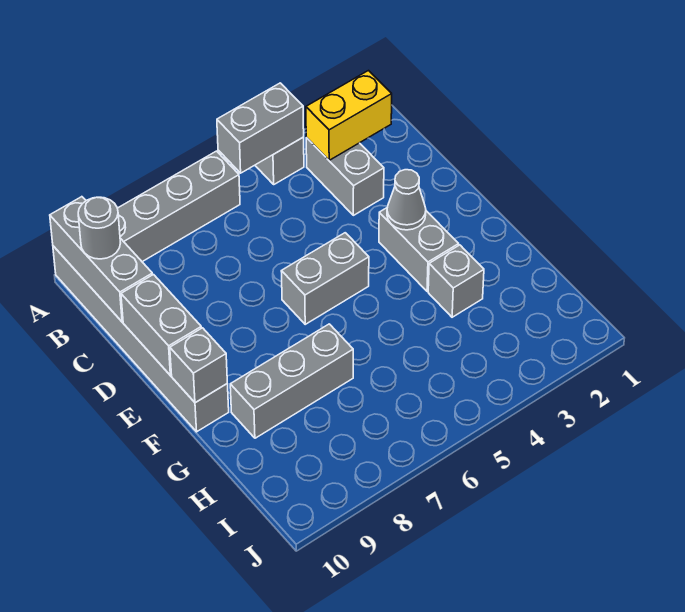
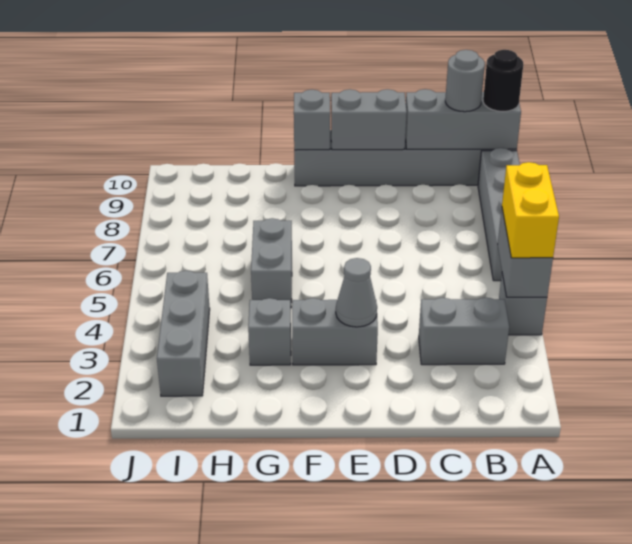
none -> black 1x1 round brick [483,50,523,111]
yellow 1x2 brick [306,71,392,160] -> yellow 1x2 brick moved to [502,162,559,258]
grey 1x2 brick [281,233,369,324] -> grey 1x2 brick moved to [251,218,292,303]
grey 1x3 brick [230,324,353,438] -> grey 1x3 brick moved to [157,271,210,396]

